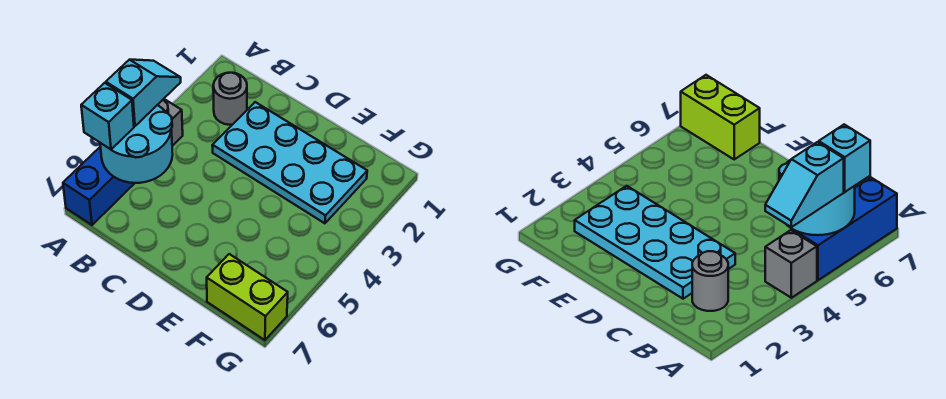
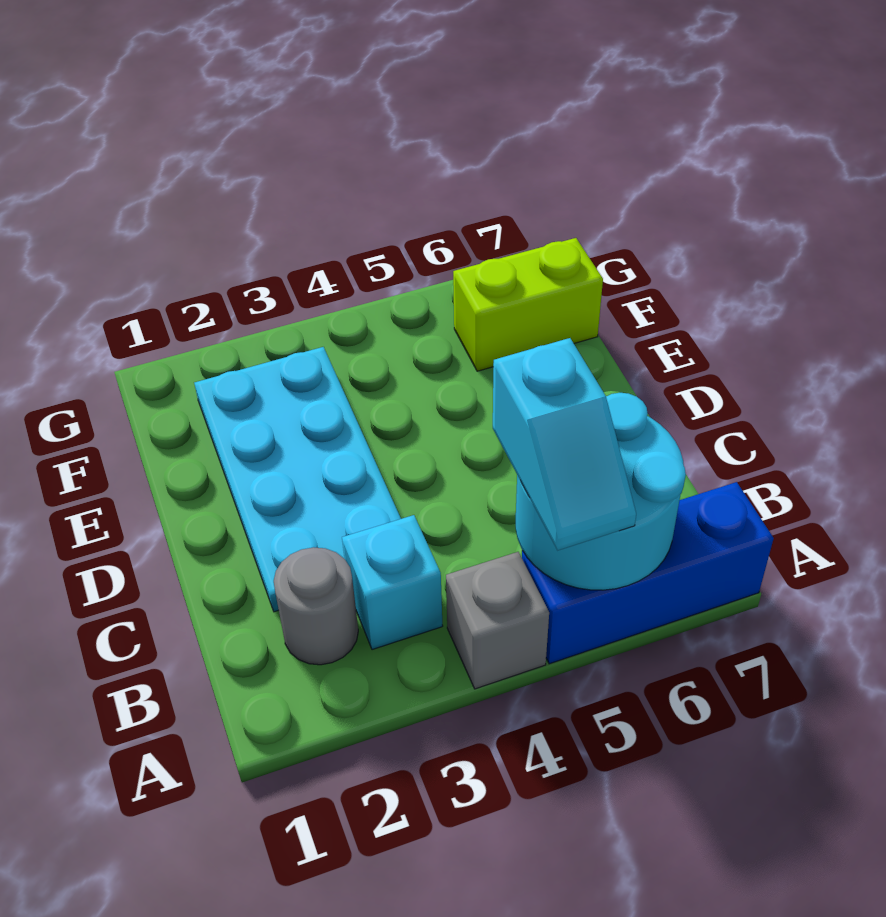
cyan 1x2 slope [106,60,181,126] -> cyan 1x2 slope turned to [493,338,636,550]
cyan 1x1 brick [81,83,134,149] -> cyan 1x1 brick moved to [342,515,443,650]
lime 1x2 brick [207,254,288,340] -> lime 1x2 brick turned to [453,238,603,371]

